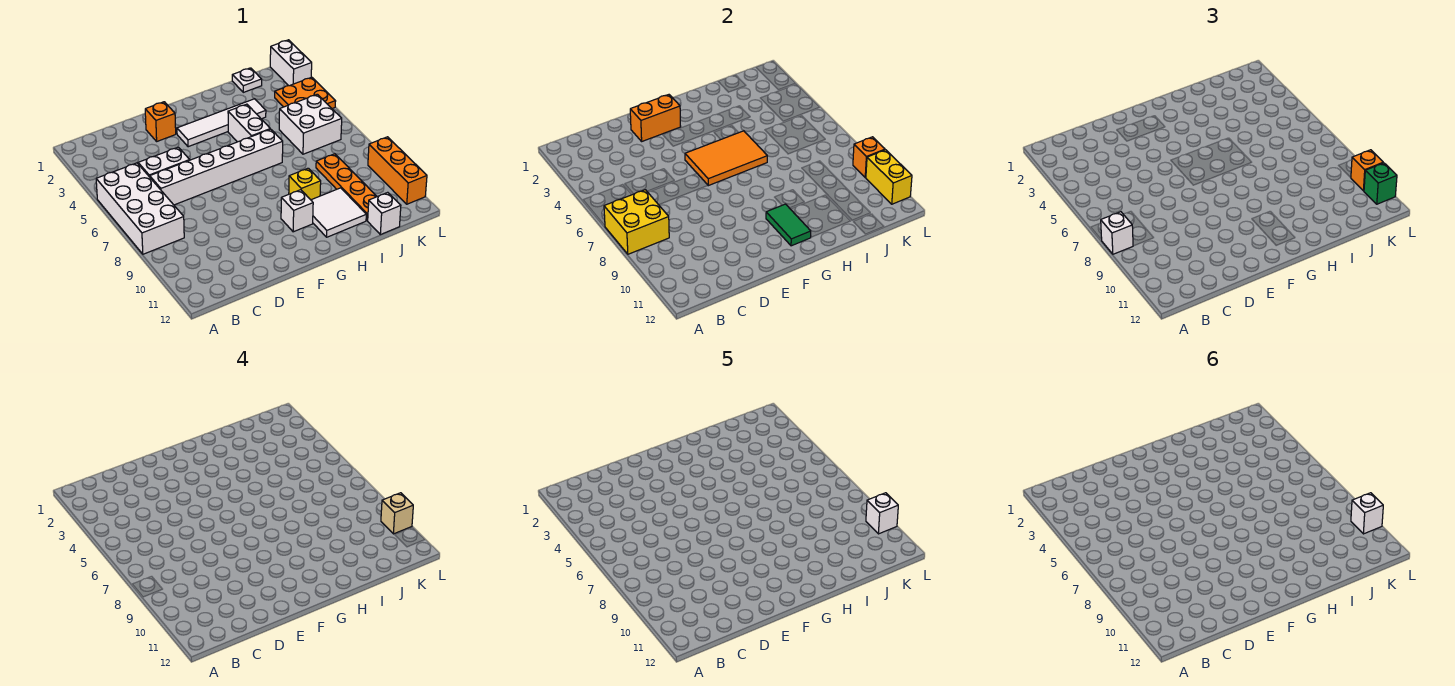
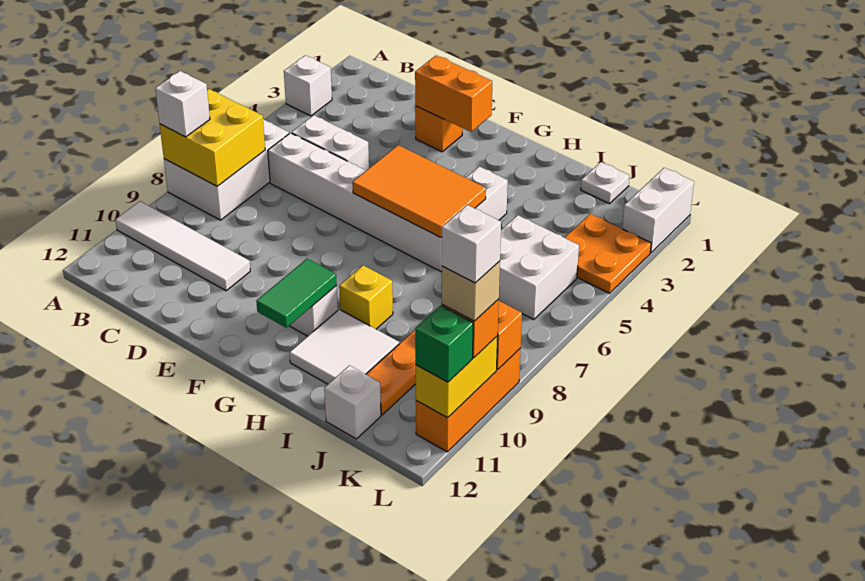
white 2x4 brick [96,163,184,254] -> white 2x3 brick [164,119,289,220]
white 1x4 tile [177,99,266,147] -> white 1x4 tile moved to [116,201,250,291]
white 1x1 brick [1351,493,1383,534] -> white 1x1 brick moved to [284,55,332,116]

